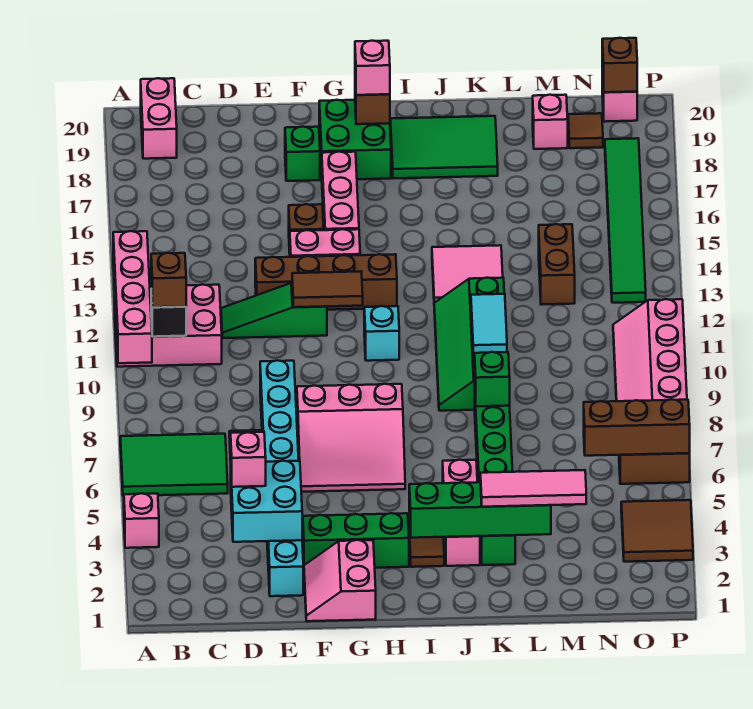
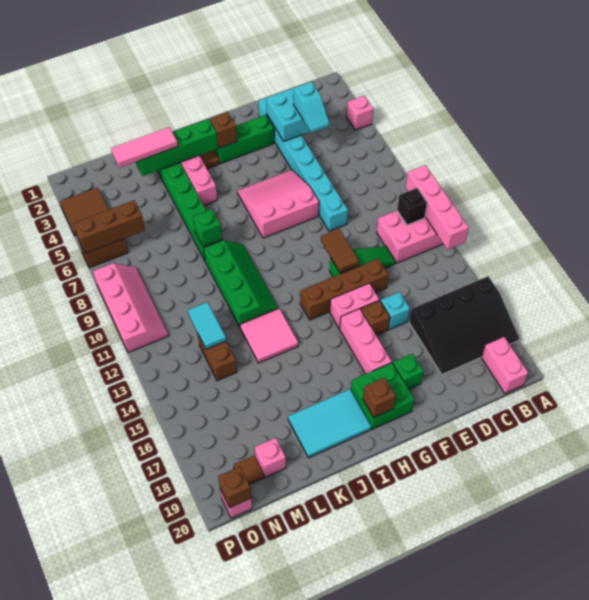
green 2x3 tile [120,434,228,496] -> none
none -> black 3x4 slope [409,276,519,374]
brown 1x1 brick [151,253,186,307] -> brown 1x1 brick moved to [210,112,237,148]
pink 1x2 slope [229,430,266,487] -> cyan 1x2 slope [294,82,329,133]
pink 2x2 slope [304,540,376,621] -> none
brown 1x2 tile [292,272,363,307] -> brown 1x2 tile turned to [321,229,359,273]
cyan 1x1 brick [364,306,399,361] -> cyan 1x1 brick moved to [381,292,410,330]
pink 1x1 brick [355,41,390,95] -> none
green 2x3 tile [390,116,498,178] -> cyan 2x3 tile [288,389,371,458]
cyan 1x2 tile [471,294,507,355] -> cyan 1x2 tile moved to [188,302,226,349]
green 1x6 tile [605,138,646,303] -> none

